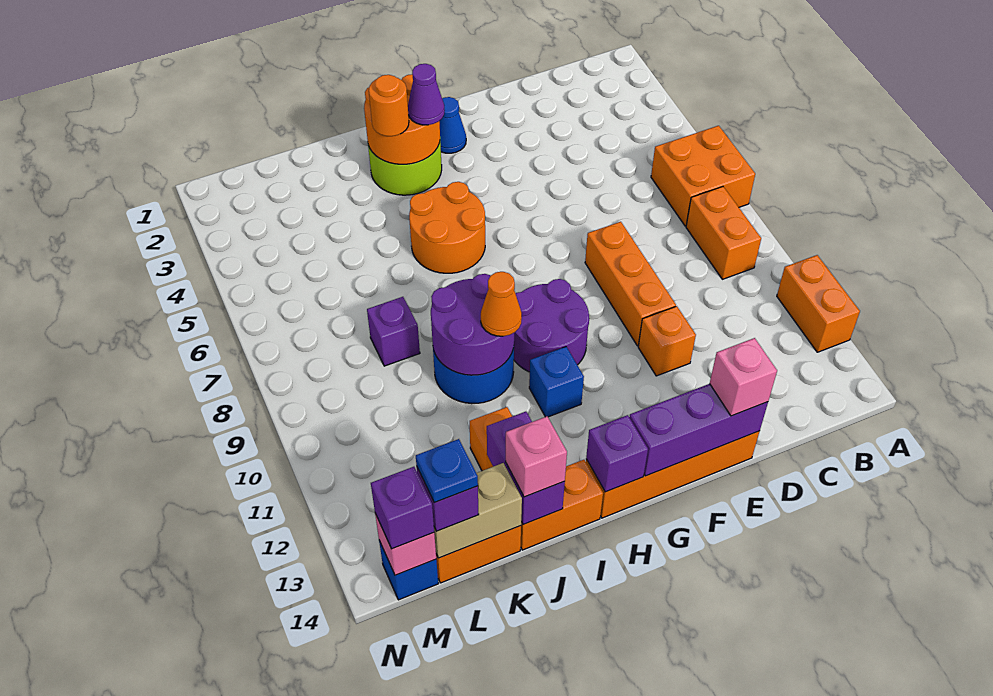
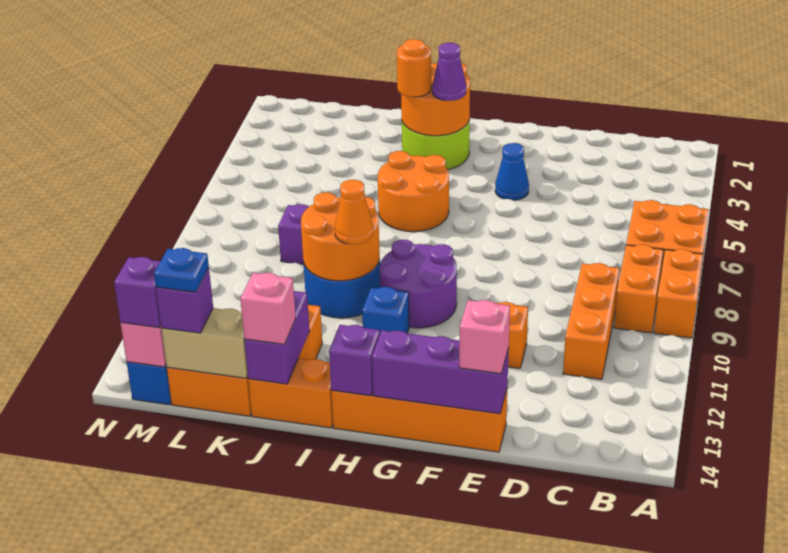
orange 1x2 brick [777,255,860,352] -> orange 1x2 brick moved to [654,249,703,338]
orange 1x3 brick [585,222,676,346] -> orange 1x3 brick moved to [563,263,619,379]
blue 1x1 cone [439,97,466,153] -> blue 1x1 cone moved to [495,143,529,200]
purple 2x2 round brick [431,274,514,375] -> orange 2x2 round brick [301,192,380,281]

